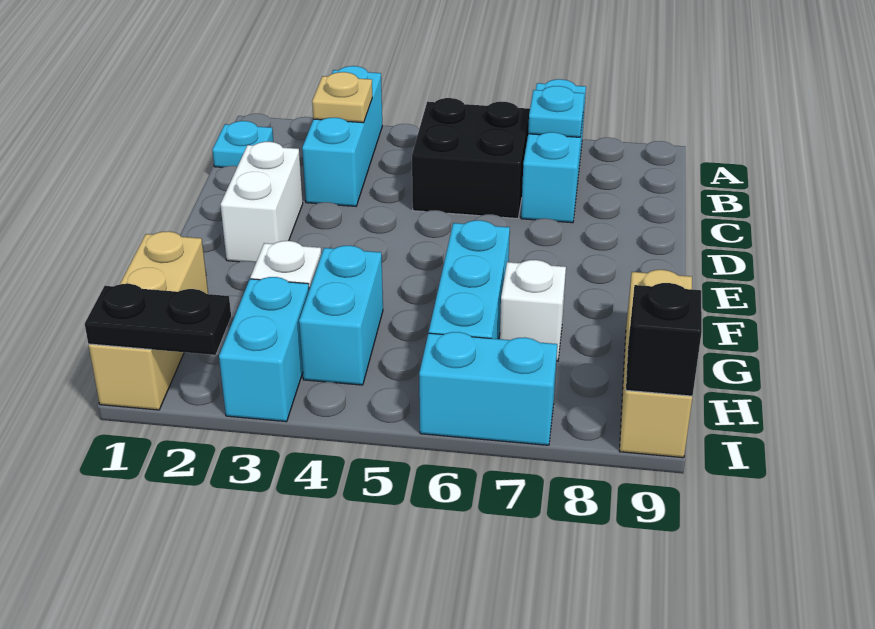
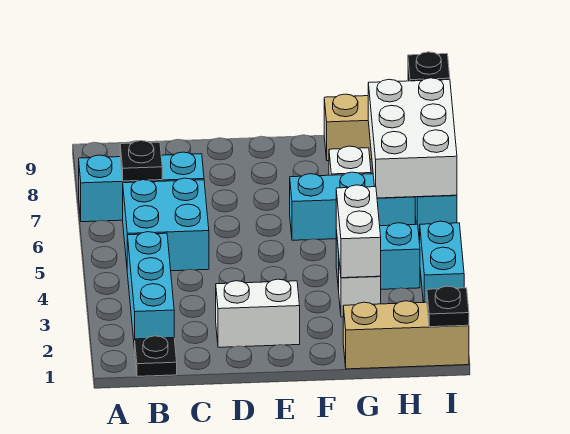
cyan 1x3 brick [302,66,382,206] -> cyan 1x3 brick turned to [127,232,174,350]
cyan 1x1 plate [212,121,273,167] -> black 1x1 plate [135,336,177,376]
tan 1x1 plate [312,72,372,123] -> none
black 2x2 brick [412,98,530,219] -> cyan 2x2 brick [123,178,209,271]
cyan 1x1 plate [528,86,584,137] -> black 1x1 plate [120,141,162,181]
none -> white 1x2 brick [336,185,381,278]
cyan 1x2 brick [219,277,309,422] -> cyan 1x2 brick turned to [420,221,464,303]
none -> white 2x3 brick [368,78,457,198]
black 1x2 plate [85,284,231,355] -> black 1x1 plate [427,286,469,327]

